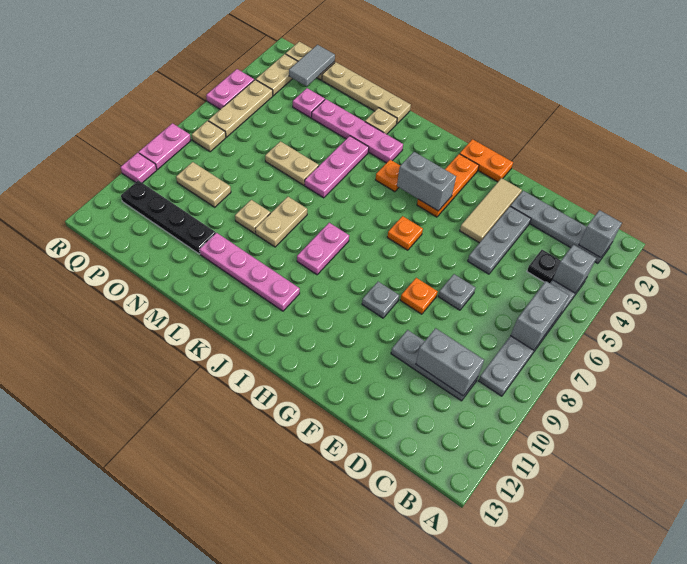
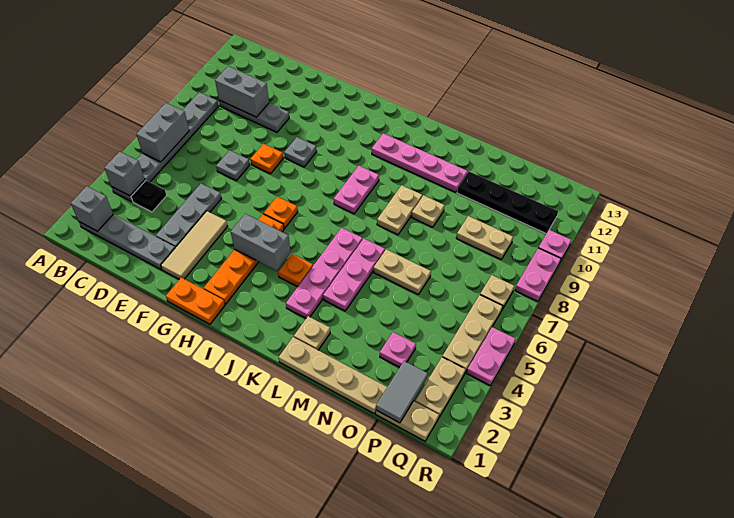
orange 1x3 plate [417,154,479,217] -> orange 1x4 plate [204,214,284,304]
pink 1x4 plate [312,99,403,163] -> pink 1x4 plate turned to [286,228,363,318]

